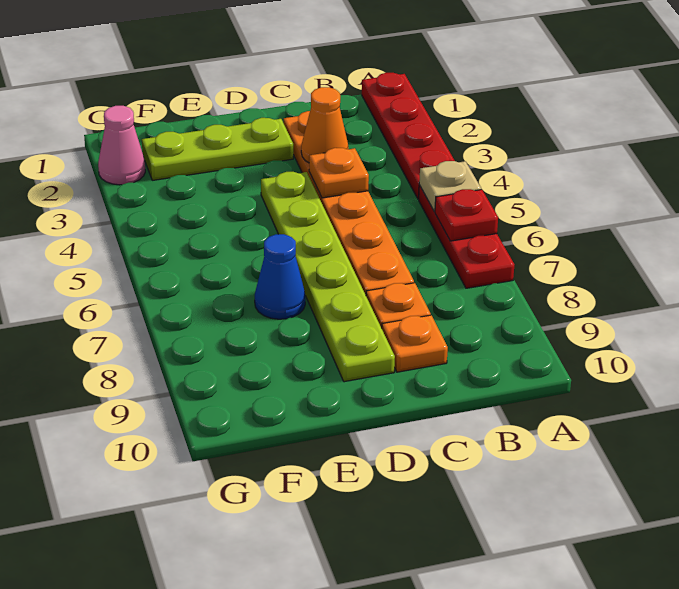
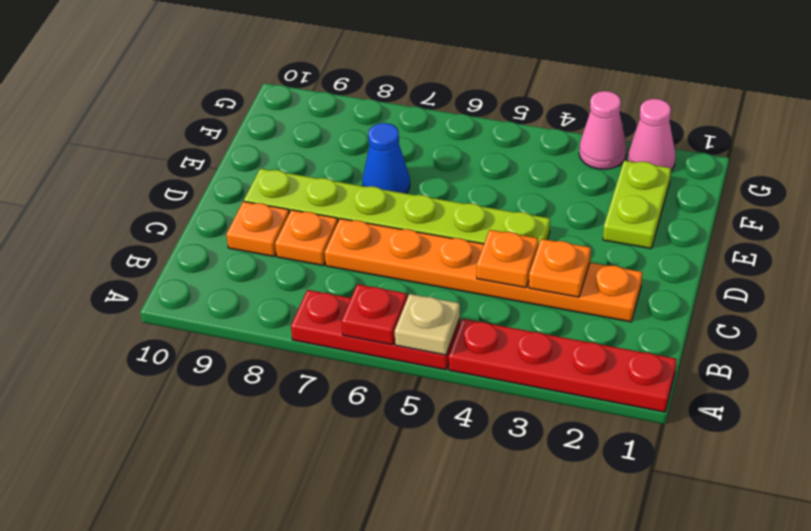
orange 1x1 cone [301,87,348,163] -> orange 1x1 plate [529,239,591,297]
lime 1x3 plate [142,118,293,180] -> lime 1x2 plate [603,160,671,248]
none -> pink 1x1 cone [579,91,626,169]

